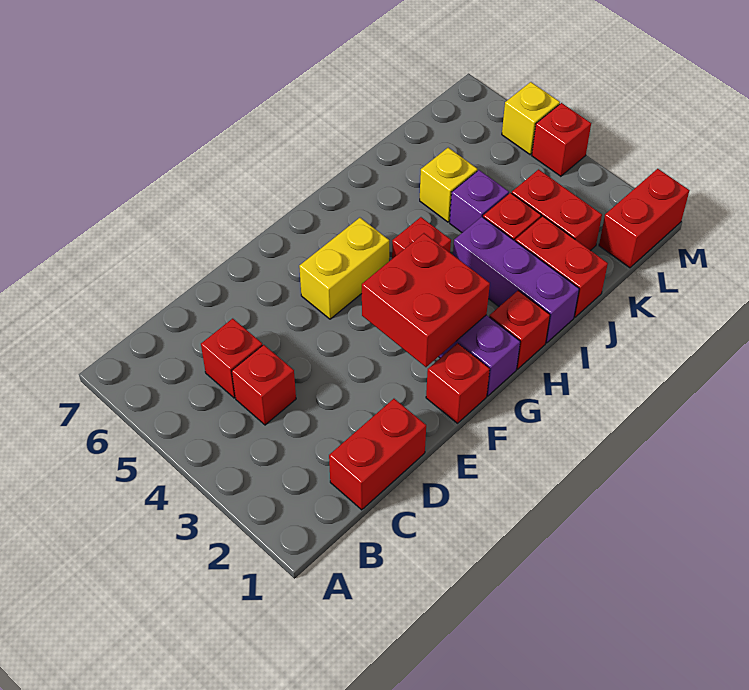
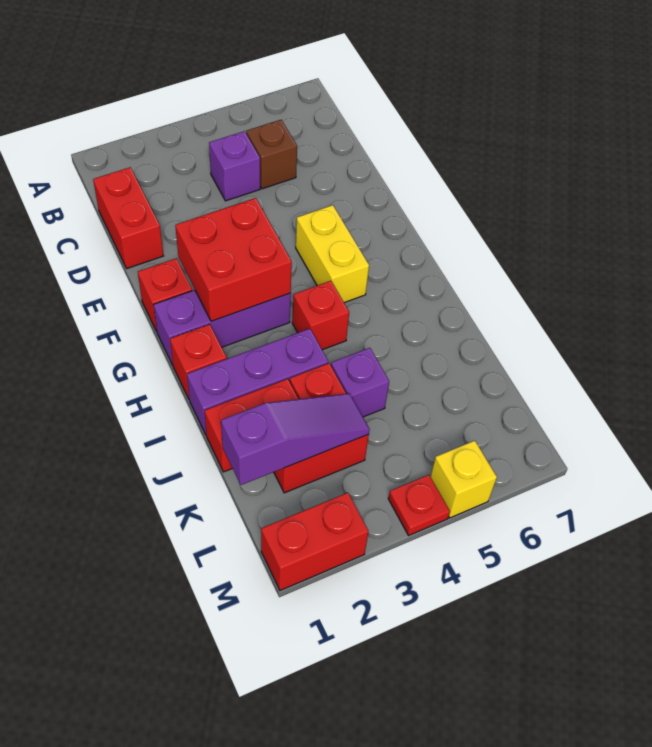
red 1x1 brick [232,345,296,425] -> purple 1x1 brick [209,131,260,201]
red 1x1 brick [201,319,262,398] -> brown 1x1 brick [246,120,297,189]
yellow 1x1 brick [420,148,477,222] -> none
none -> purple 1x3 slope [221,393,370,485]
red 1x2 brick [599,169,689,268] -> red 1x2 brick turned to [261,493,369,591]
red 1x1 brick [532,103,591,176] -> red 1x1 plate [388,475,450,535]

